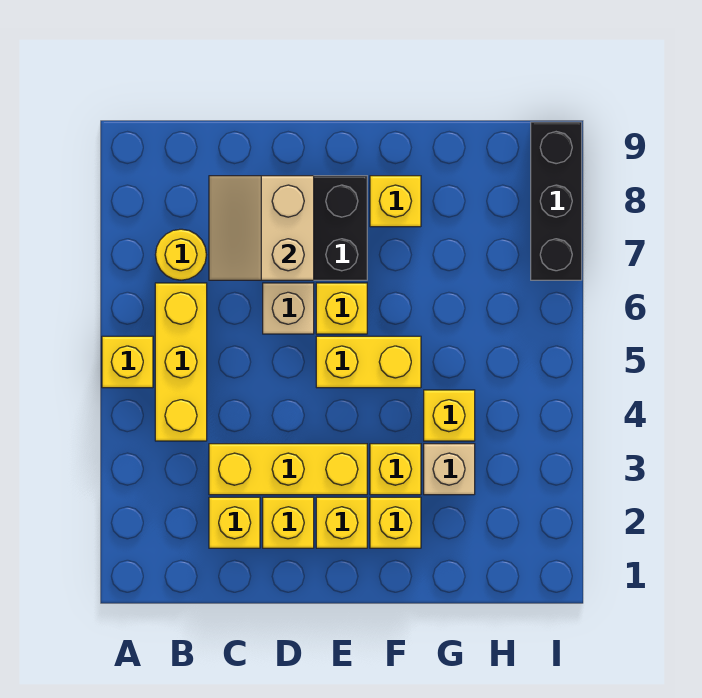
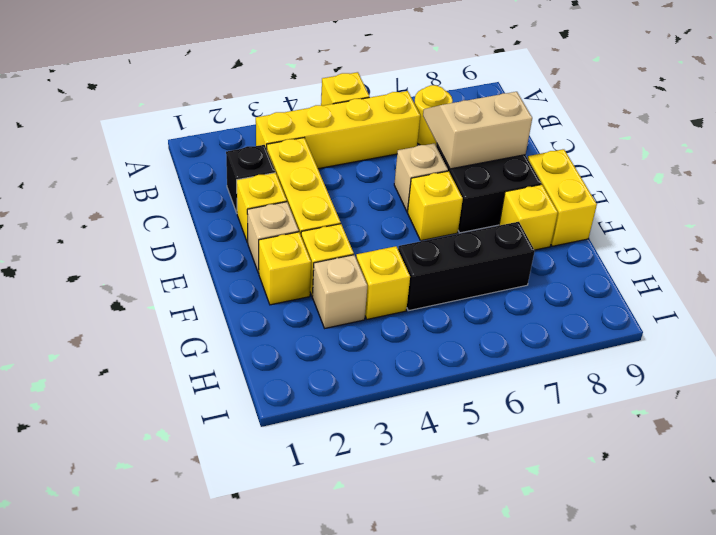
yellow 1x3 brick [155,283,207,441] -> yellow 1x4 brick [256,91,420,169]
yellow 1x1 brick [209,497,260,548] -> black 1x1 brick [226,145,275,213]
yellow 1x1 brick [316,497,367,548] -> tan 1x1 brick [247,202,299,273]
yellow 1x2 brick [316,336,421,388] -> yellow 1x2 brick moved to [528,149,597,246]
black 1x3 brick [531,122,582,280] -> black 1x3 brick moved to [398,222,535,311]

